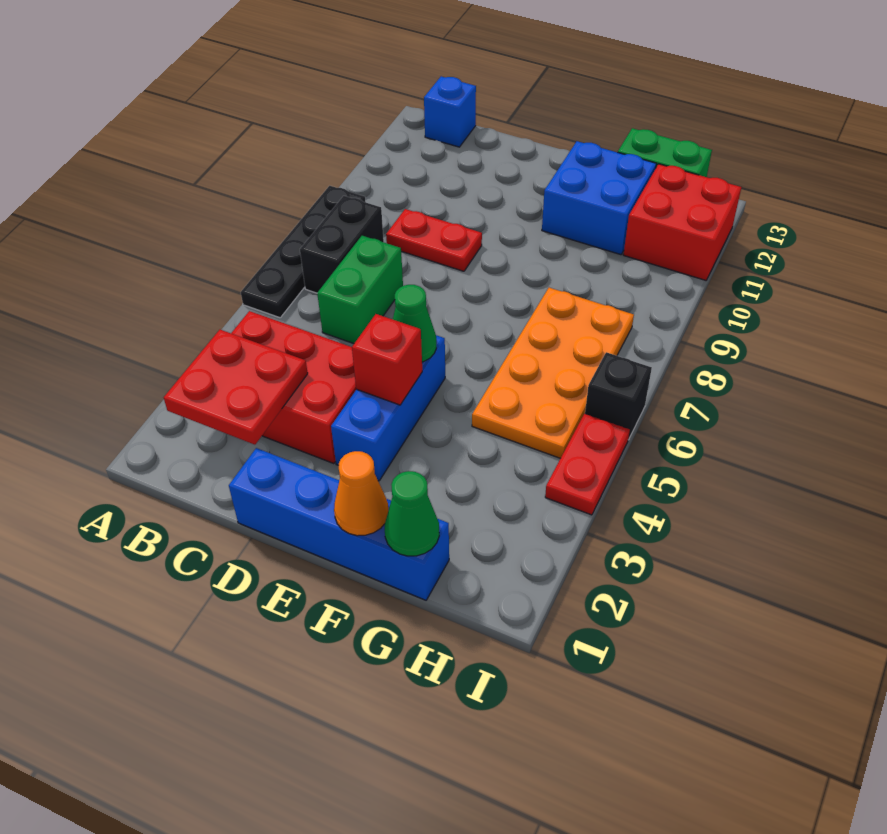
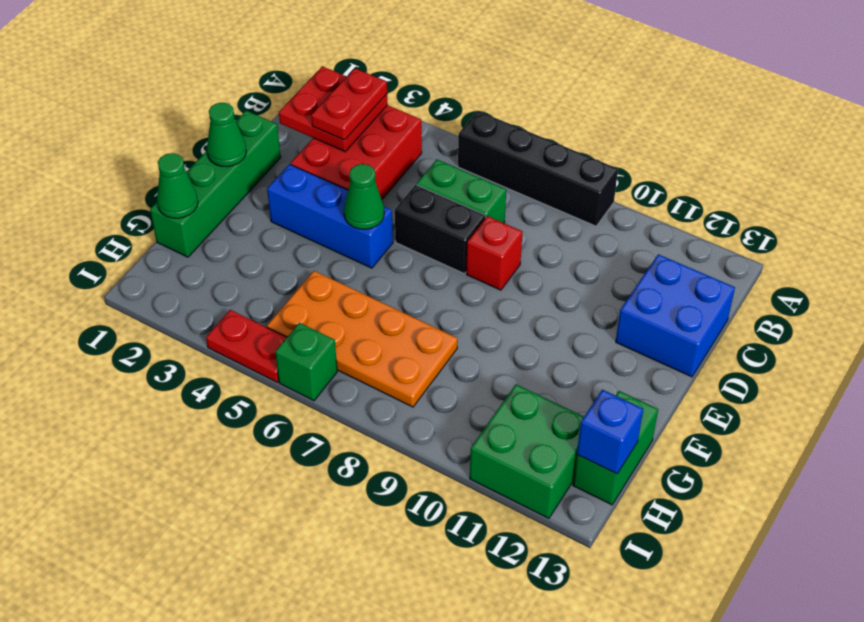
black 1x4 plate [241,186,365,318] -> black 1x4 brick [458,111,618,226]
black 1x2 brick [300,196,384,293] -> black 1x2 brick moved to [395,185,486,274]
blue 1x1 brick [424,76,476,147] -> blue 1x1 brick moved to [577,390,643,474]
red 1x2 plate [386,209,482,271] -> red 1x2 plate moved to [311,68,387,140]
blue 1x4 brick [229,448,449,600] -> green 1x4 brick [150,111,281,257]
none -> green 1x1 cone [207,103,246,167]
red 1x1 brick [352,314,422,405] -> red 1x1 brick moved to [466,216,522,290]
orange 1x1 cone [334,451,388,536] -> none
blue 2x2 brick [542,141,656,255] -> blue 2x2 brick moved to [616,254,735,377]
red 2x2 brick [623,164,741,280] -> green 2x2 brick [470,385,584,518]
black 1x1 brick [585,352,652,440] -> green 1x1 brick [275,323,337,401]

